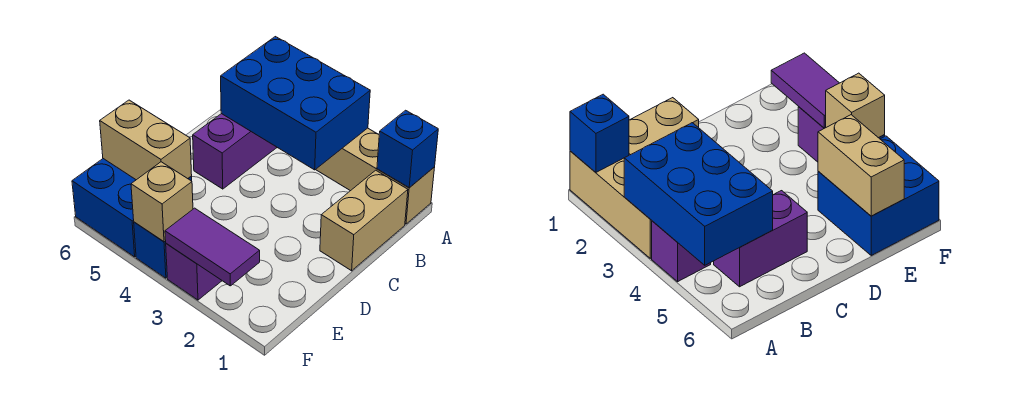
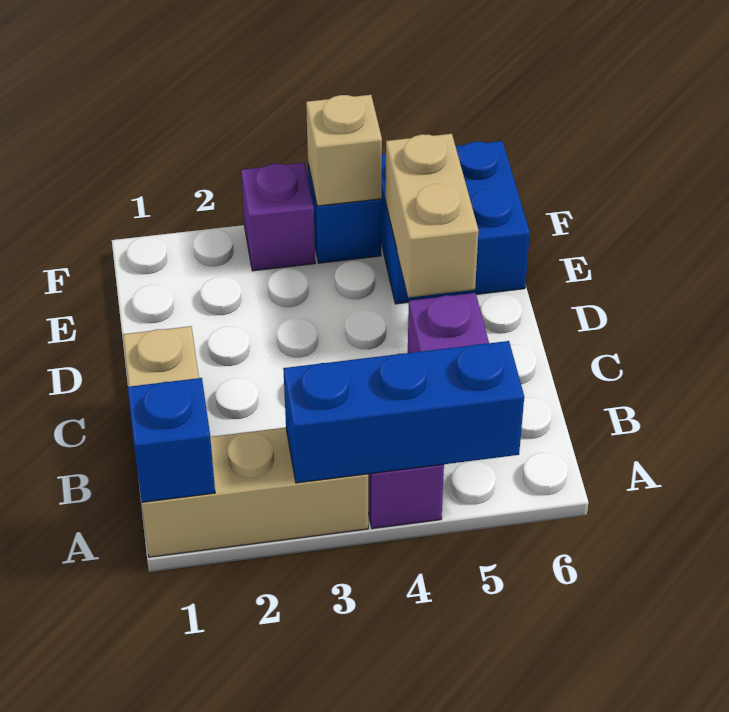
blue 2x3 brick [221,37,370,170] -> blue 1x3 brick [283,341,524,483]
tan 1x2 brick [100,100,192,180] -> tan 1x2 brick turned to [385,134,479,297]
purple 1x2 tile [165,208,260,286] -> none

